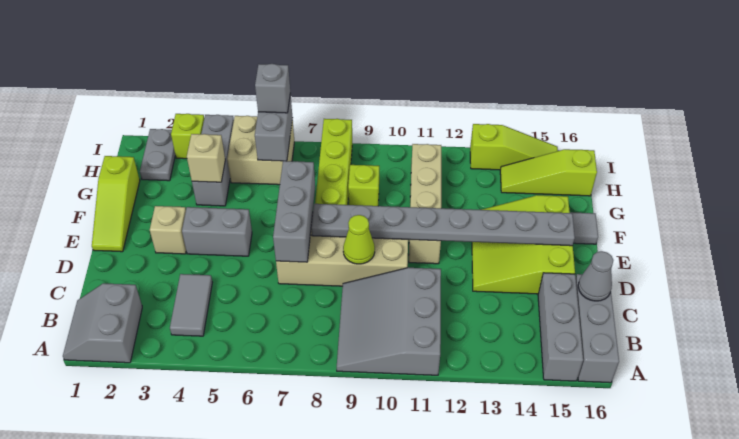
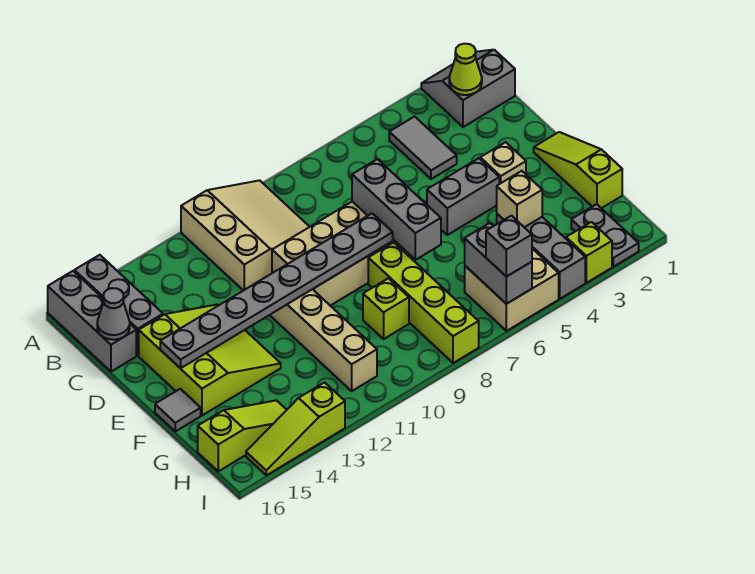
grey 2x2 slope [63,283,142,363] -> grey 2x2 slope turned to [421,50,515,127]
grey 3x3 slope [337,268,441,375] -> tan 3x3 slope [181,180,309,291]
lime 1x1 cone [343,215,375,264] -> lime 1x1 cone moved to [449,44,482,95]

